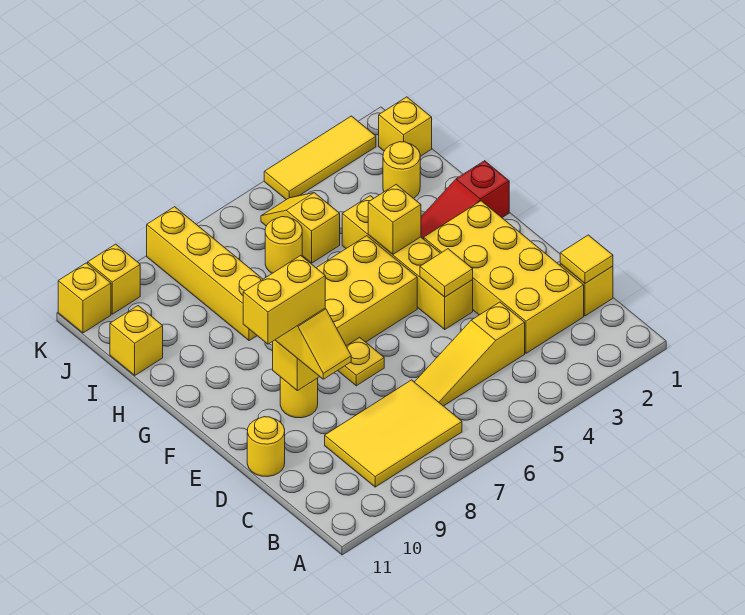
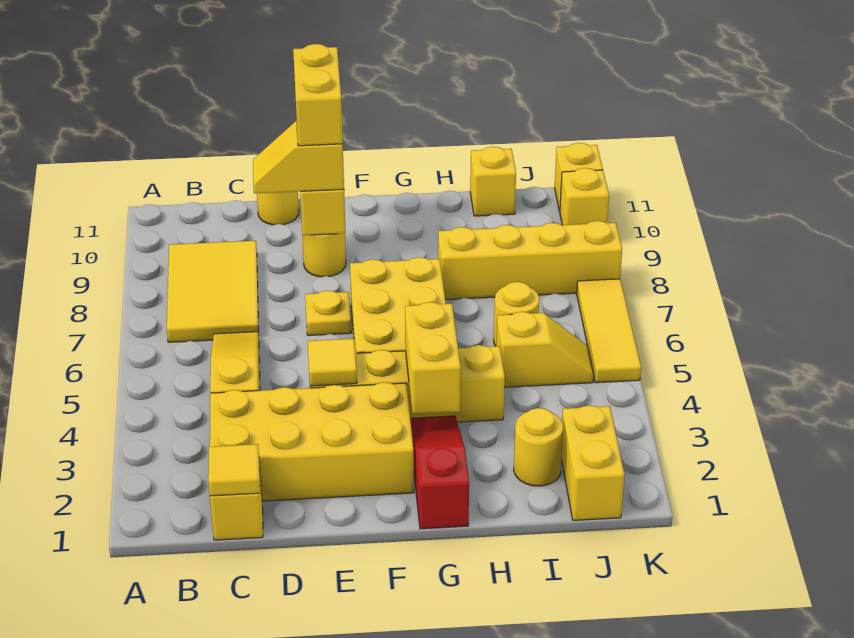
yellow 1x1 brick [368,184,421,254] -> yellow 1x2 brick [405,302,461,414]
yellow 1x1 brick [379,97,432,156] -> yellow 1x2 brick [561,405,625,520]
yellow 1x3 tile [264,116,376,200] -> yellow 1x3 tile moved to [577,279,641,383]

